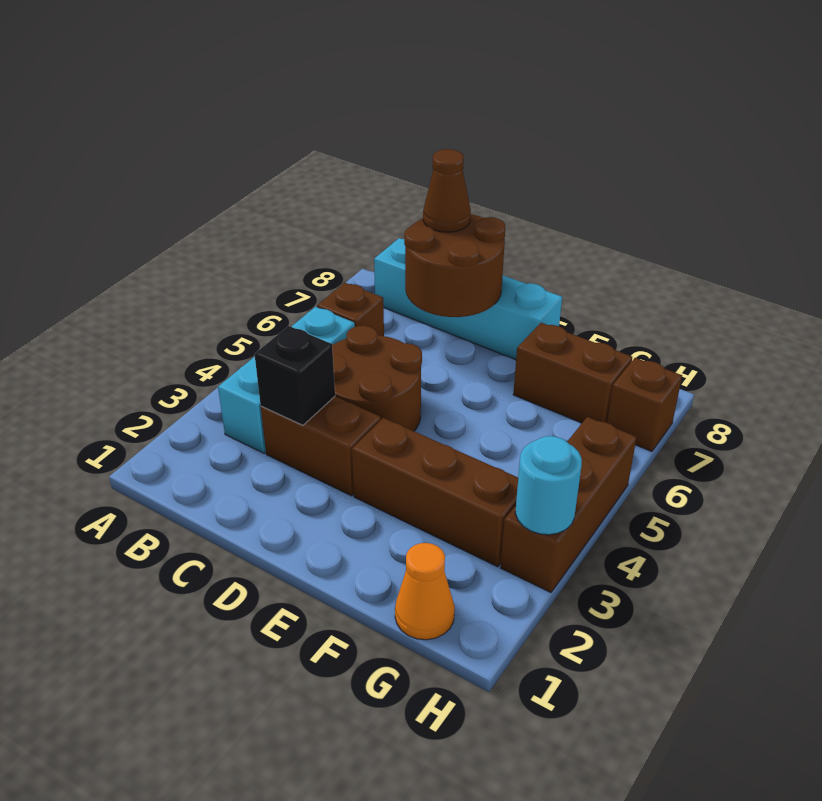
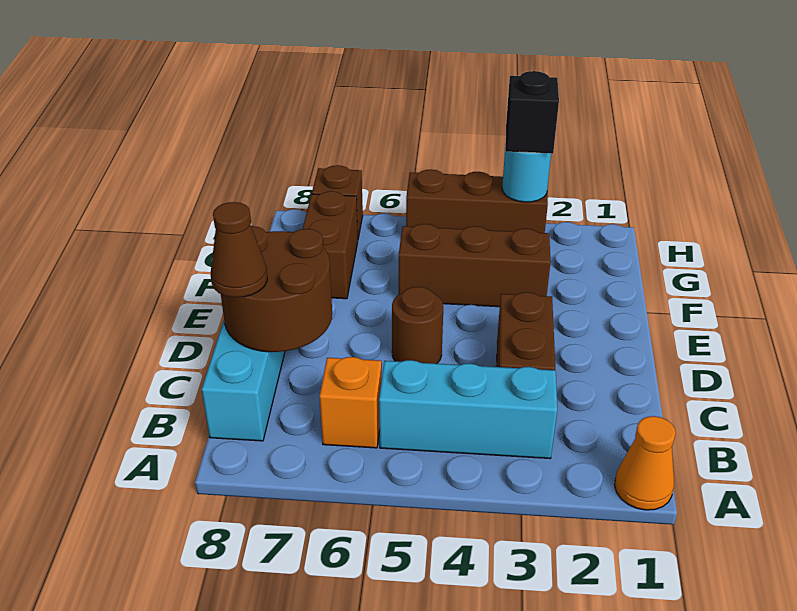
brown 1x1 brick [317,283,384,336] -> orange 1x1 brick [319,357,382,448]
black 1x1 brick [255,326,335,425] -> black 1x1 brick moved to [506,71,559,154]
brown 2x2 round brick [332,326,422,431] -> brown 1x1 round brick [392,287,443,364]
brown 1x3 brick [352,418,518,567] -> brown 1x3 brick turned to [399,224,551,307]
orange 1x1 cone [395,543,455,640] -> orange 1x1 cone moved to [615,416,676,510]

